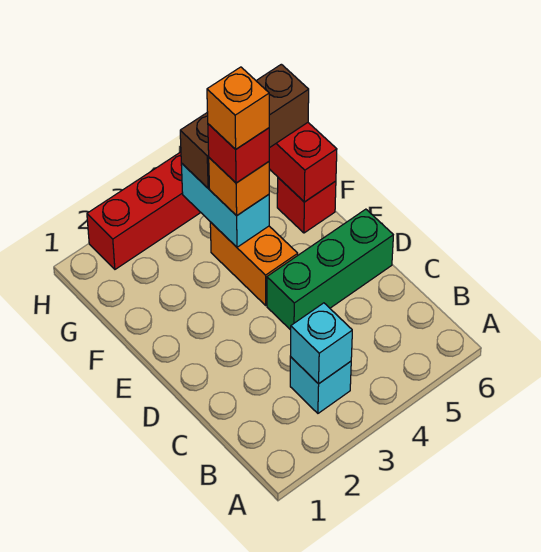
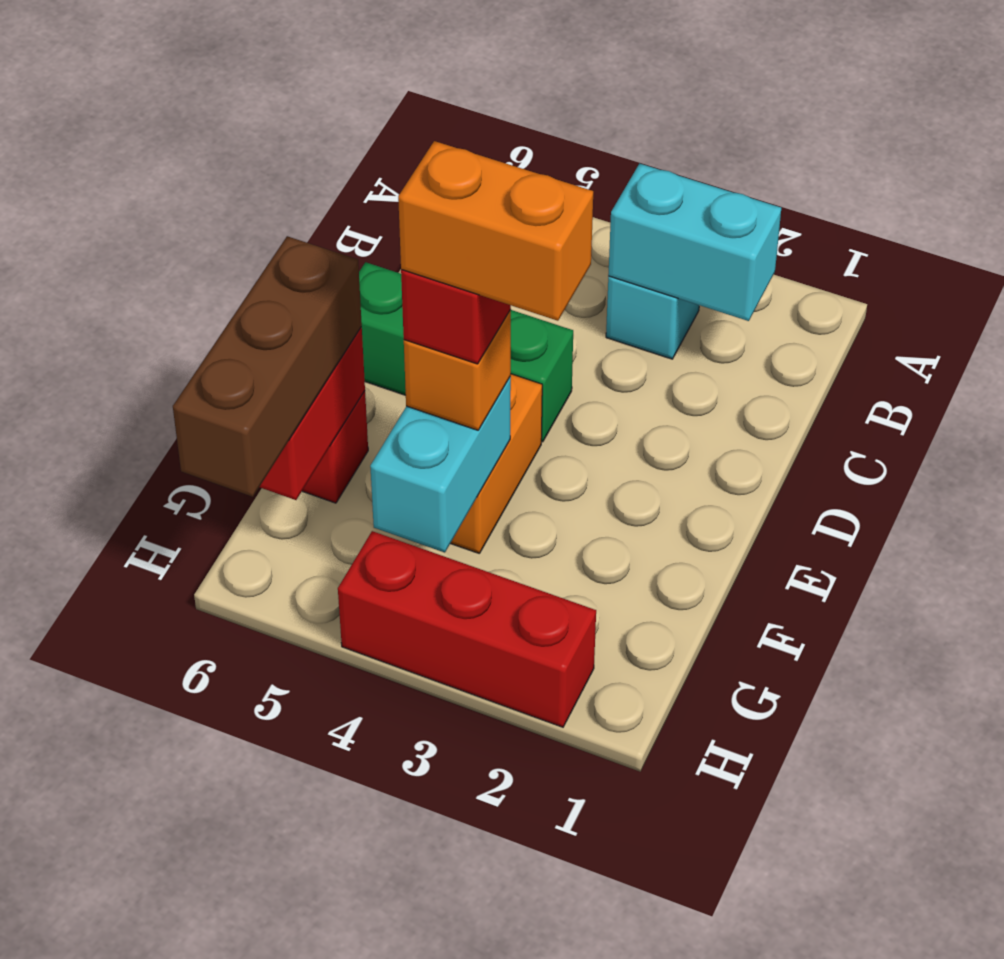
cyan 1x1 brick [291,303,352,384] -> cyan 1x2 brick [608,163,781,321]
orange 1x1 brick [207,67,269,149] -> orange 1x2 brick [398,141,593,321]
brown 1x3 brick [180,64,309,188] -> brown 1x3 brick turned to [173,236,362,497]

